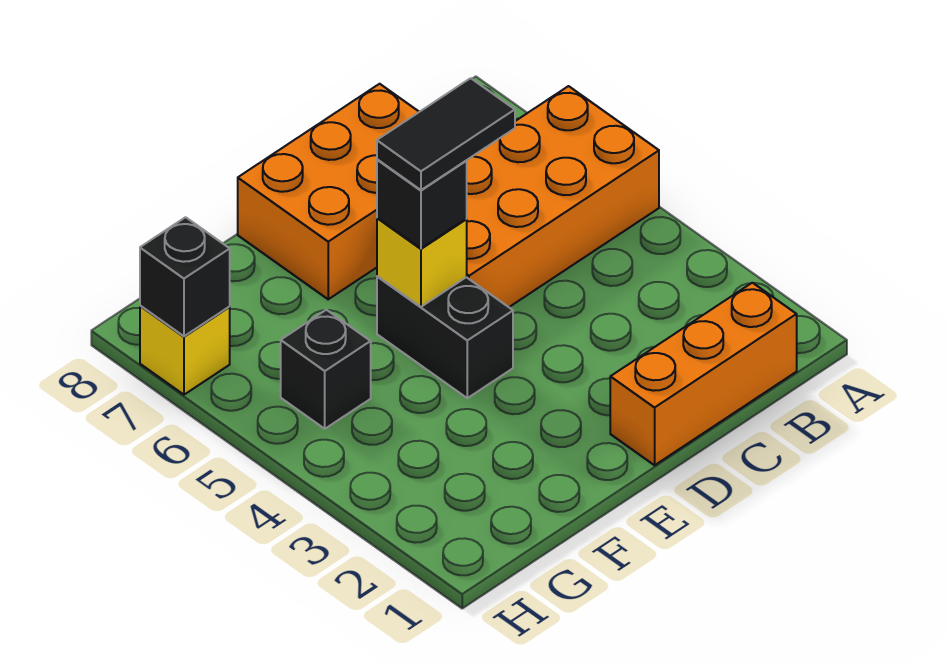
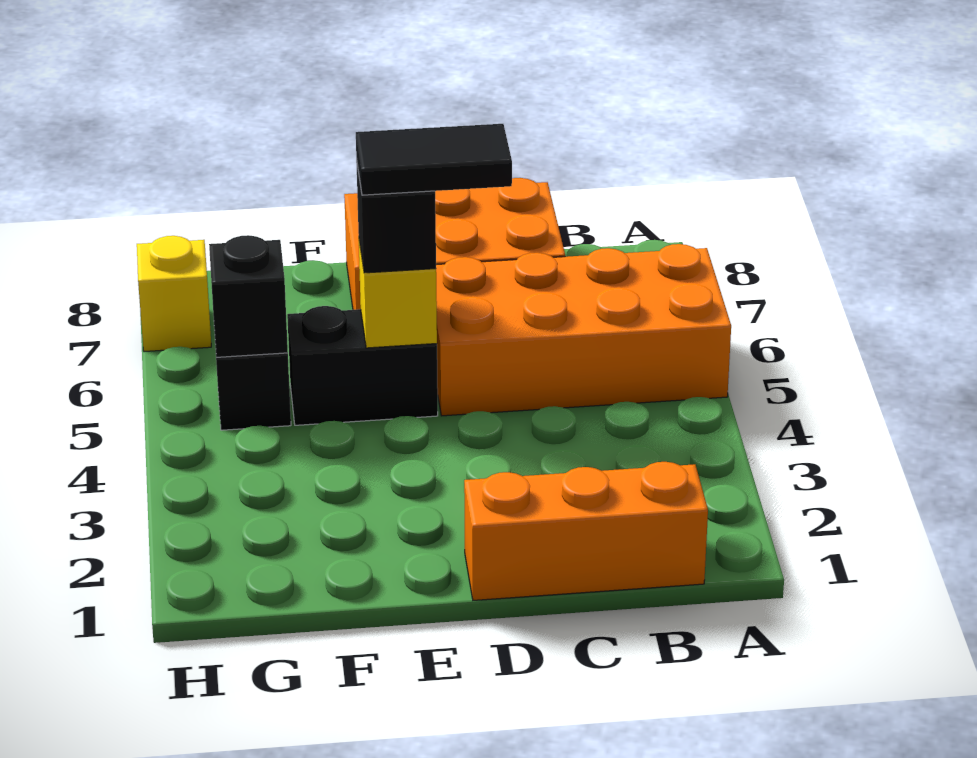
black 1x2 brick [377,276,513,398] -> black 1x2 brick turned to [287,306,438,425]
black 1x1 brick [140,217,230,336] -> black 1x1 brick moved to [209,235,288,357]

